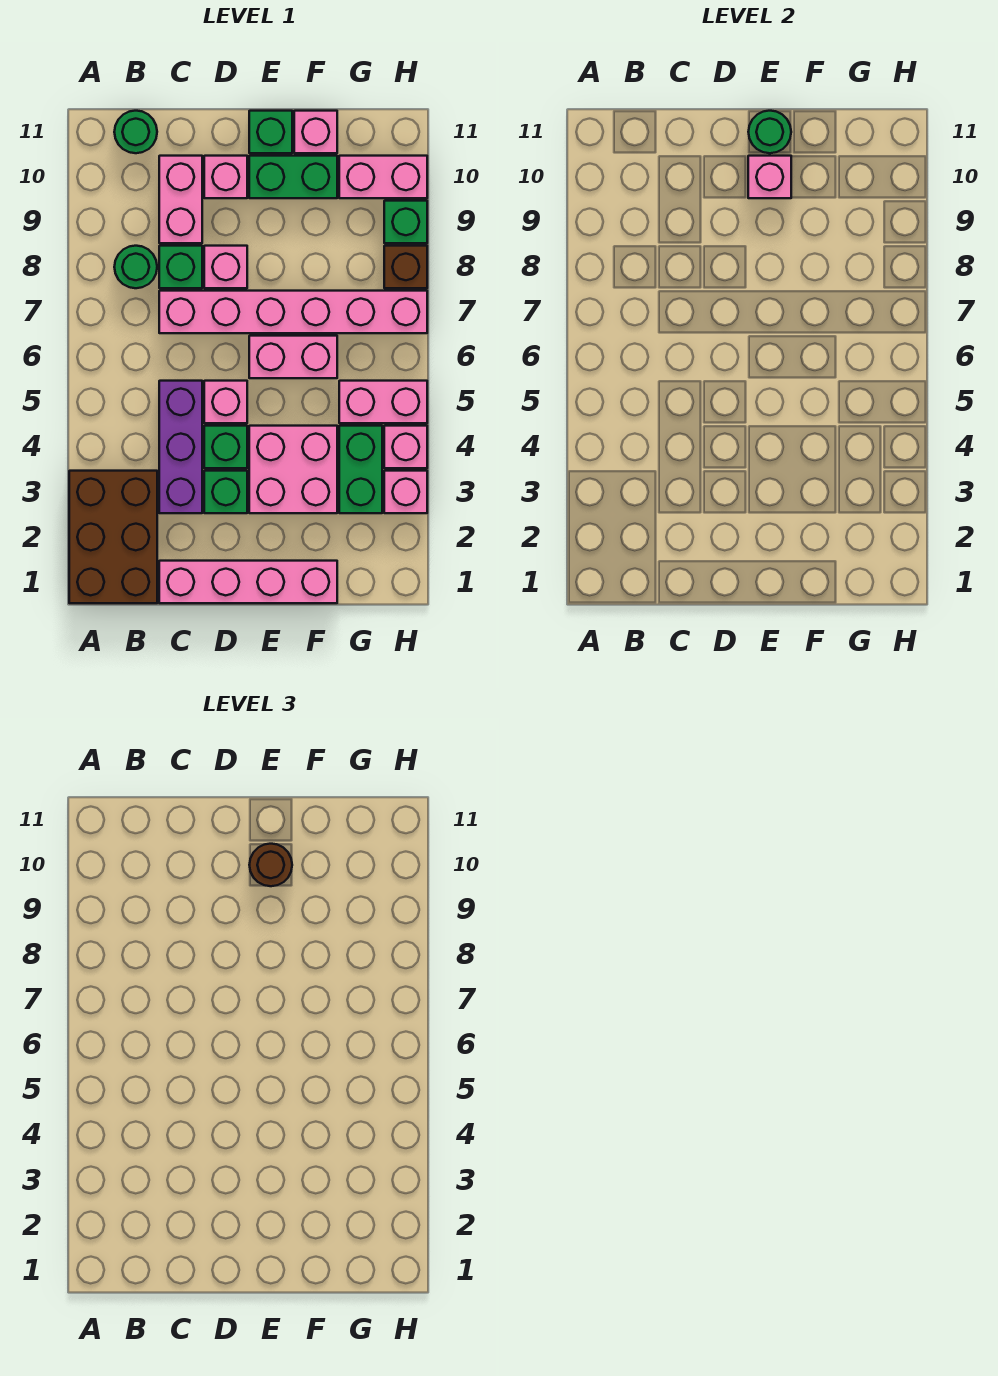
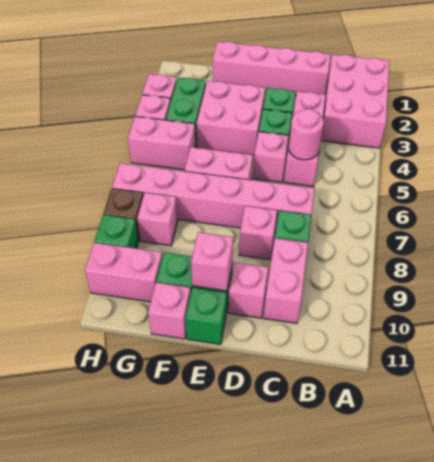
brown 2x3 brick [69,471,157,603] -> pink 2x3 brick [321,55,389,148]
green 1x1 round brick [114,246,157,288] -> none
green 1x1 round brick [114,111,157,153] -> none
purple 1x3 brick [159,381,202,513] -> pink 1x3 brick [284,91,326,186]
none -> pink 1x1 round brick [289,109,324,160]
brown 1x1 round brick [249,844,292,886] -> none
green 1x1 round brick [748,111,791,153] -> none
none -> pink 1x1 brick [137,193,178,246]

